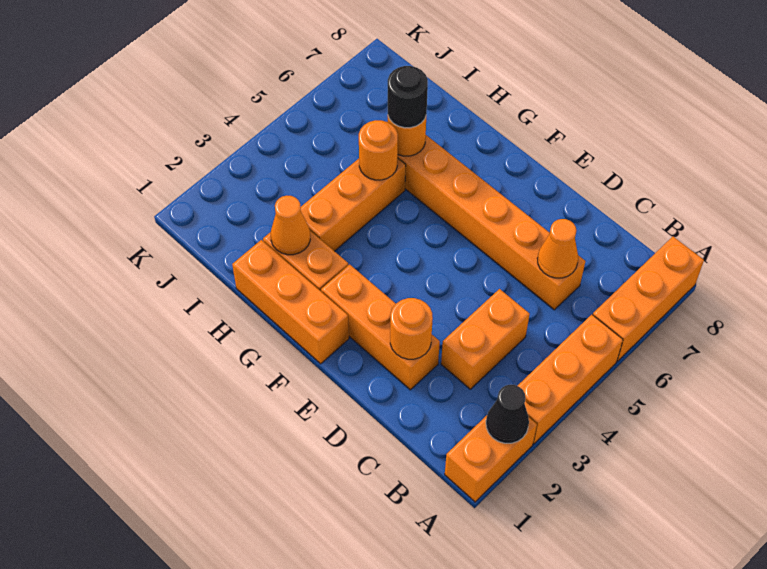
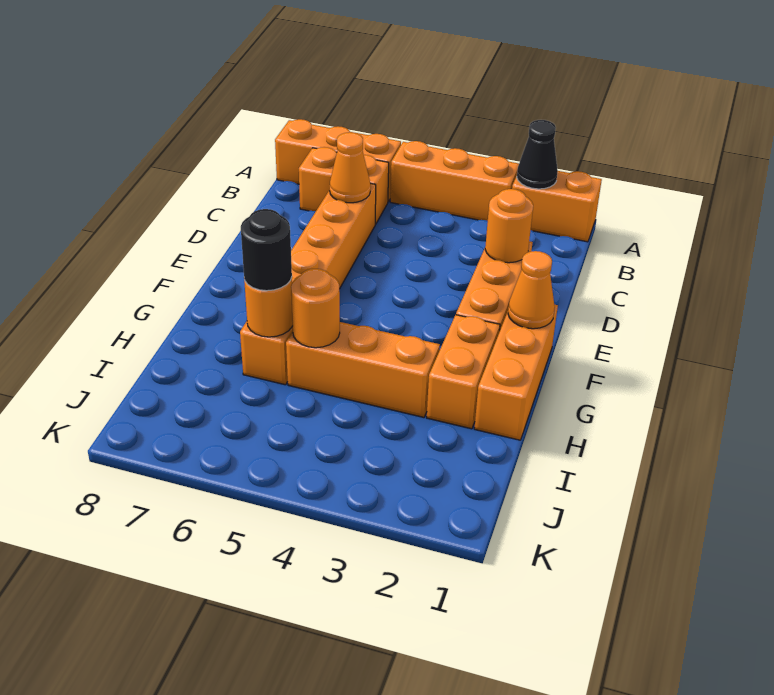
orange 1x2 brick [441,289,530,389] -> orange 1x2 brick moved to [299,147,389,224]
orange 1x1 cone [271,196,310,255] -> orange 1x1 cone moved to [508,251,555,329]

